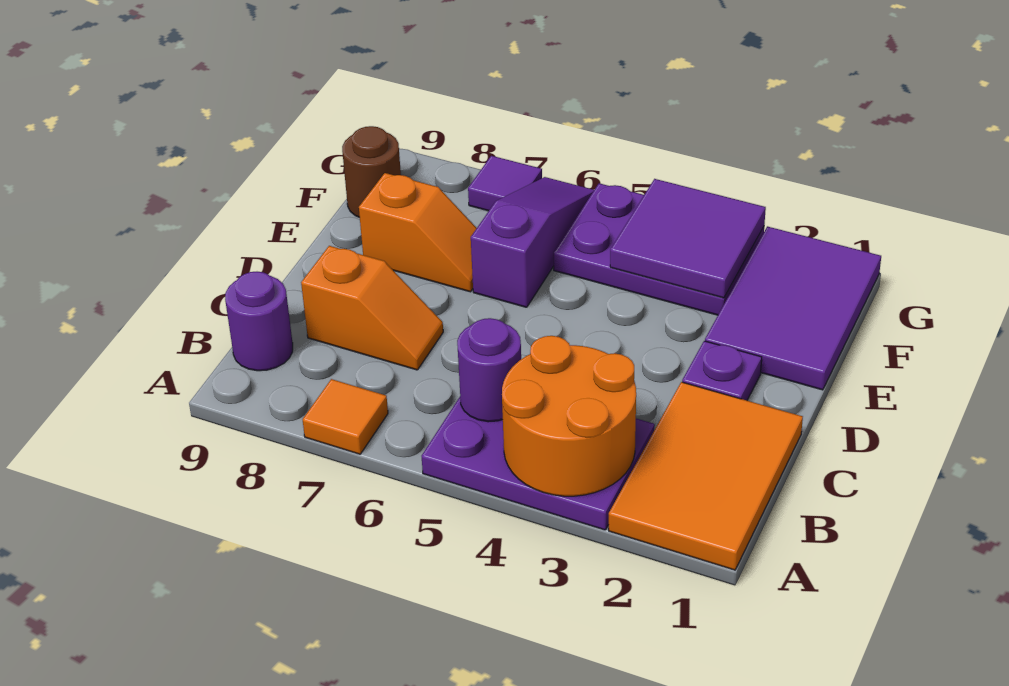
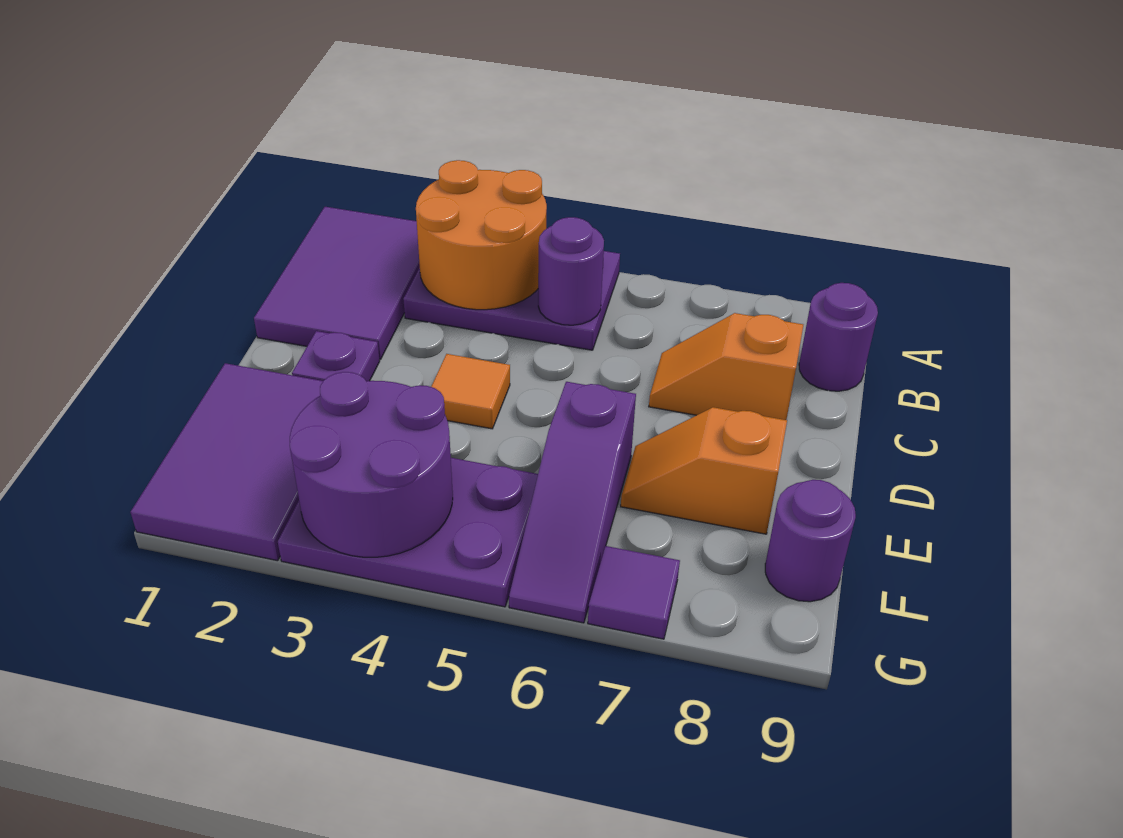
orange 2x3 tile [609,382,803,570] -> purple 2x3 tile [254,207,420,359]
orange 1x1 tile [303,379,388,454] -> orange 1x1 tile moved to [431,354,510,429]
purple 2x2 tile [610,179,766,298] -> purple 2x2 round brick [290,372,453,557]
brown 1x1 round brick [342,126,401,217] -> purple 1x1 round brick [765,480,856,602]

